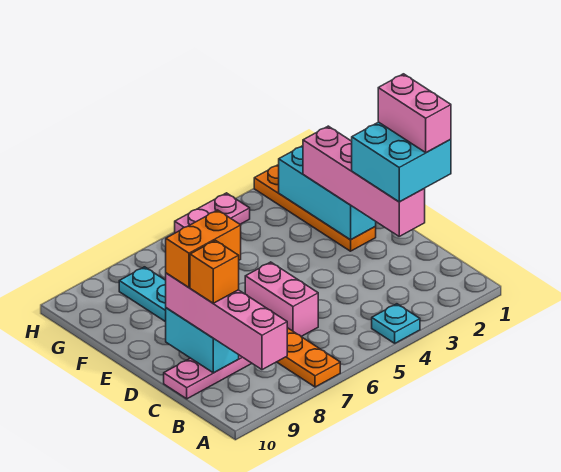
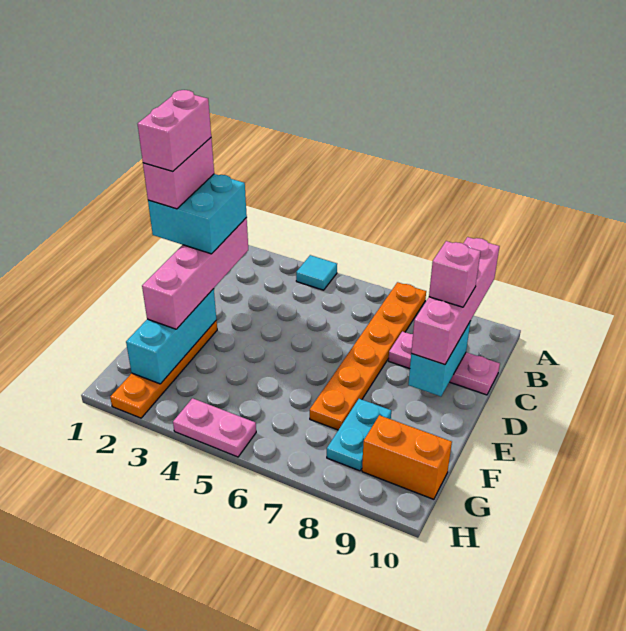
cyan 1x1 plate [372,304,420,343] -> cyan 1x1 tile [296,255,337,290]
pink 1x2 brick [245,262,318,336] -> pink 1x2 brick moved to [138,90,211,171]
orange 1x1 brick [190,240,239,303] -> pink 1x1 brick [429,241,481,307]
orange 1x2 brick [166,210,241,287] -> orange 1x2 brick moved to [362,415,452,499]

